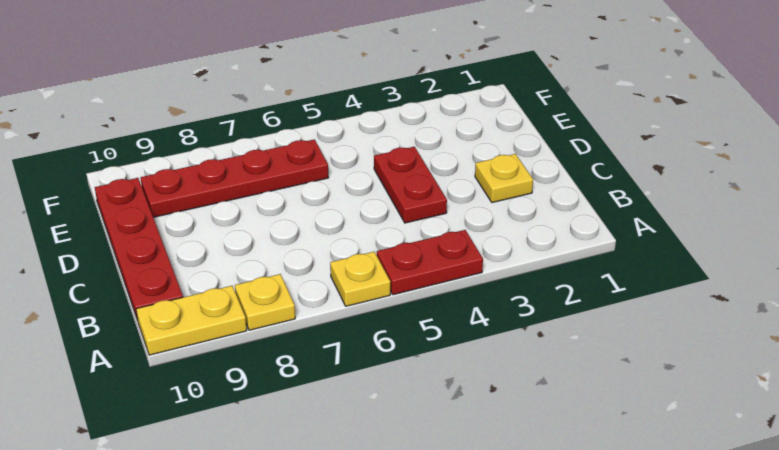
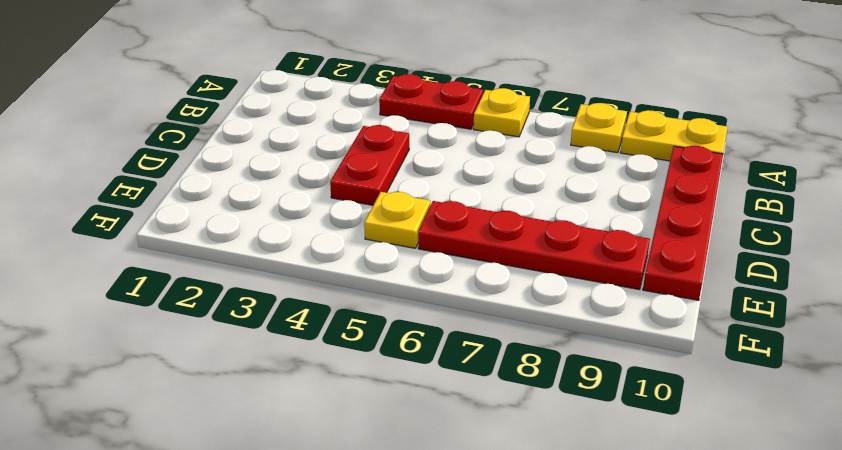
yellow 1x1 plate [475,154,533,203] -> yellow 1x1 plate moved to [364,192,430,248]

